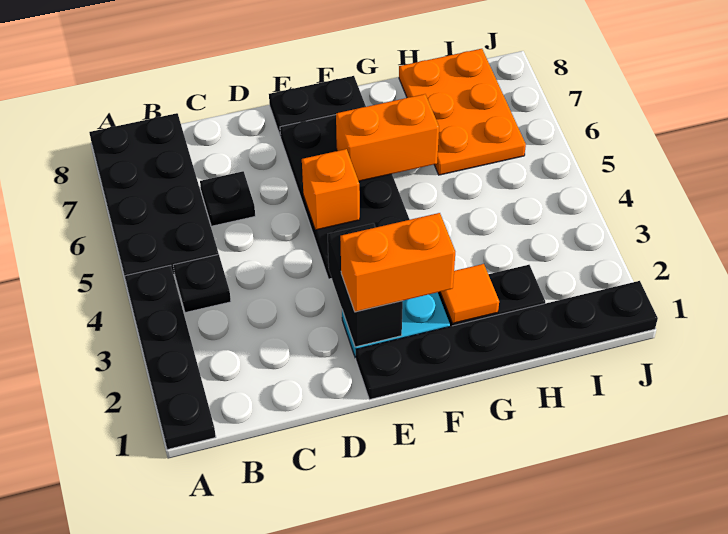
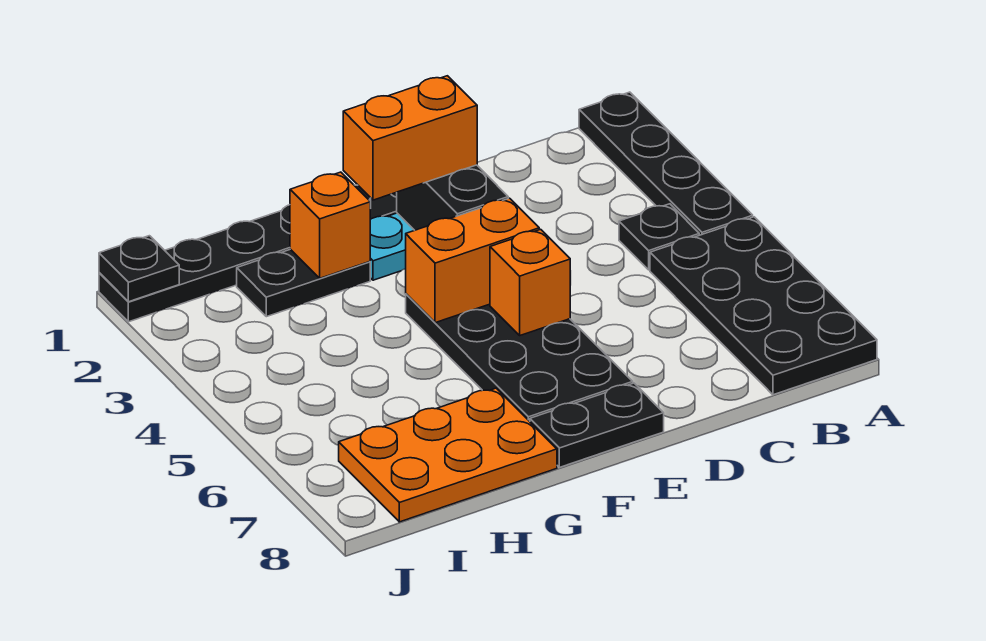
black 1x1 plate [200,171,255,226] -> black 1x1 plate moved to [99,236,179,302]
orange 1x2 brick [336,94,439,181] -> orange 1x2 brick moved to [406,198,539,323]
orange 1x1 tile [440,264,499,323] -> orange 1x1 brick [290,172,370,278]
orange 2x3 plate [399,49,526,175] -> orange 2x3 plate turned to [339,388,557,522]

